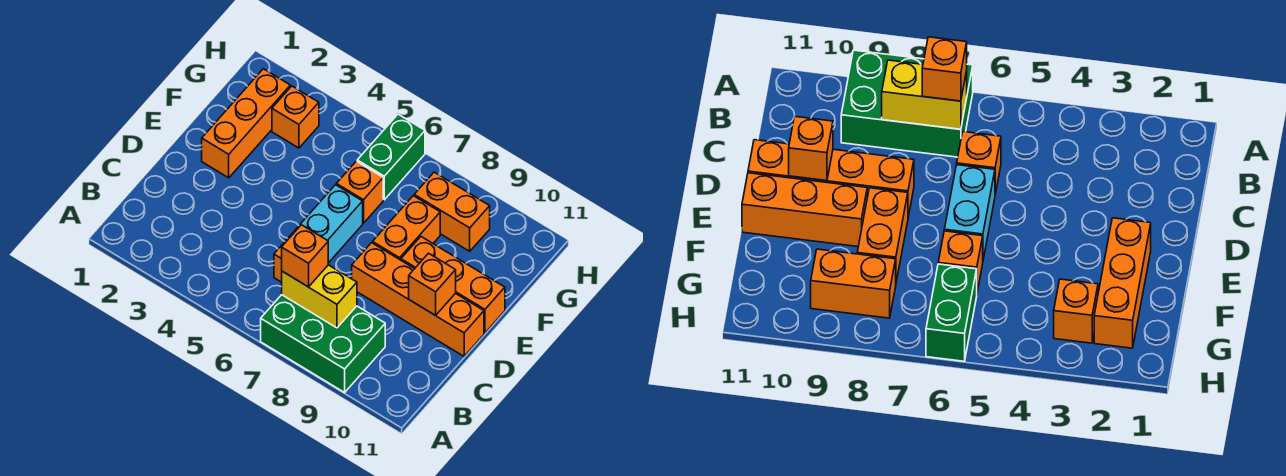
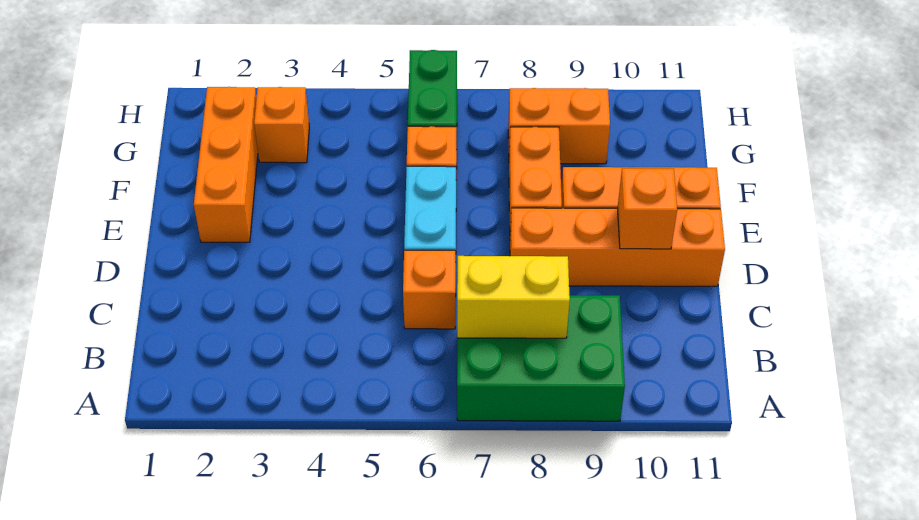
orange 1x1 brick [282,225,328,287] -> none

